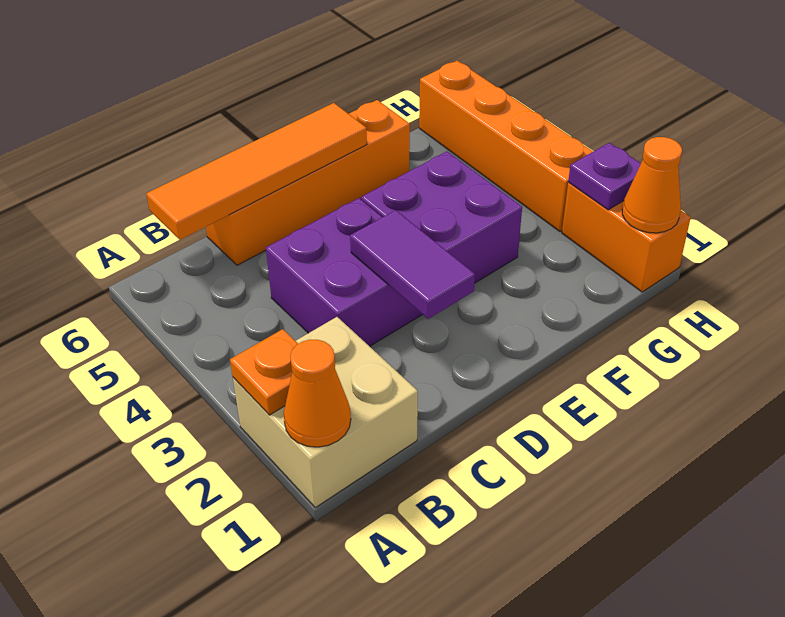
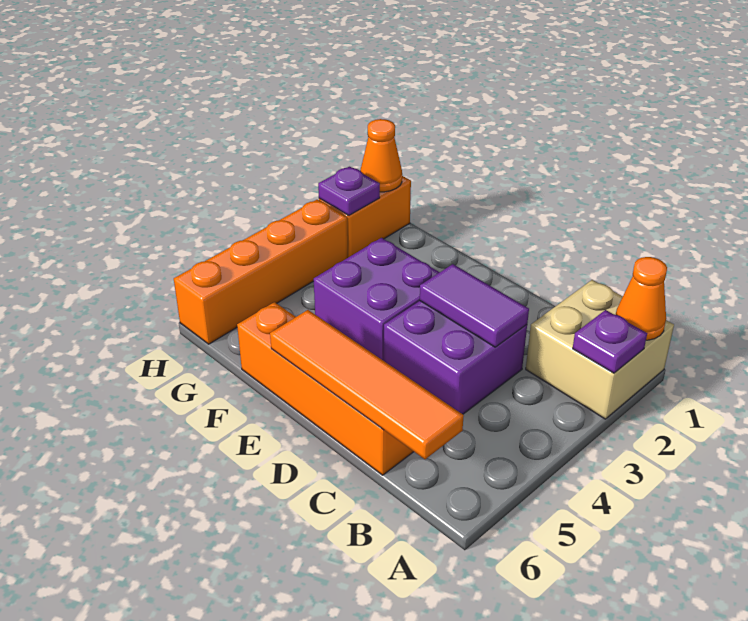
orange 1x1 plate [230,329,298,415] -> purple 1x1 plate [573,310,647,373]
purple 1x2 tile [350,210,475,319] -> purple 1x2 tile turned to [420,264,529,347]

